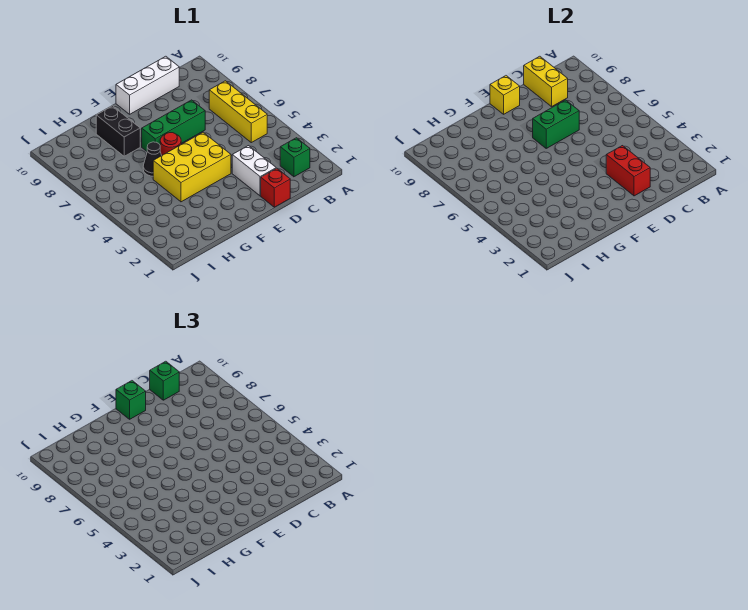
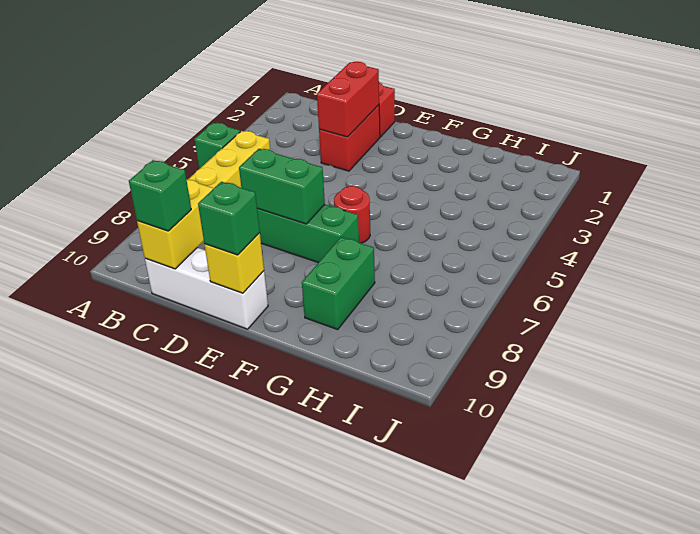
green 1x1 brick [280,138,310,177] -> green 1x1 brick moved to [195,123,240,169]
white 1x2 brick [232,146,276,196] -> red 1x2 brick [319,105,380,171]
yellow 2x3 brick [153,132,231,202] -> none
black 1x1 cone [143,142,162,176] -> none
black 1x2 brick [96,106,140,156] -> green 1x2 brick [302,237,375,329]

